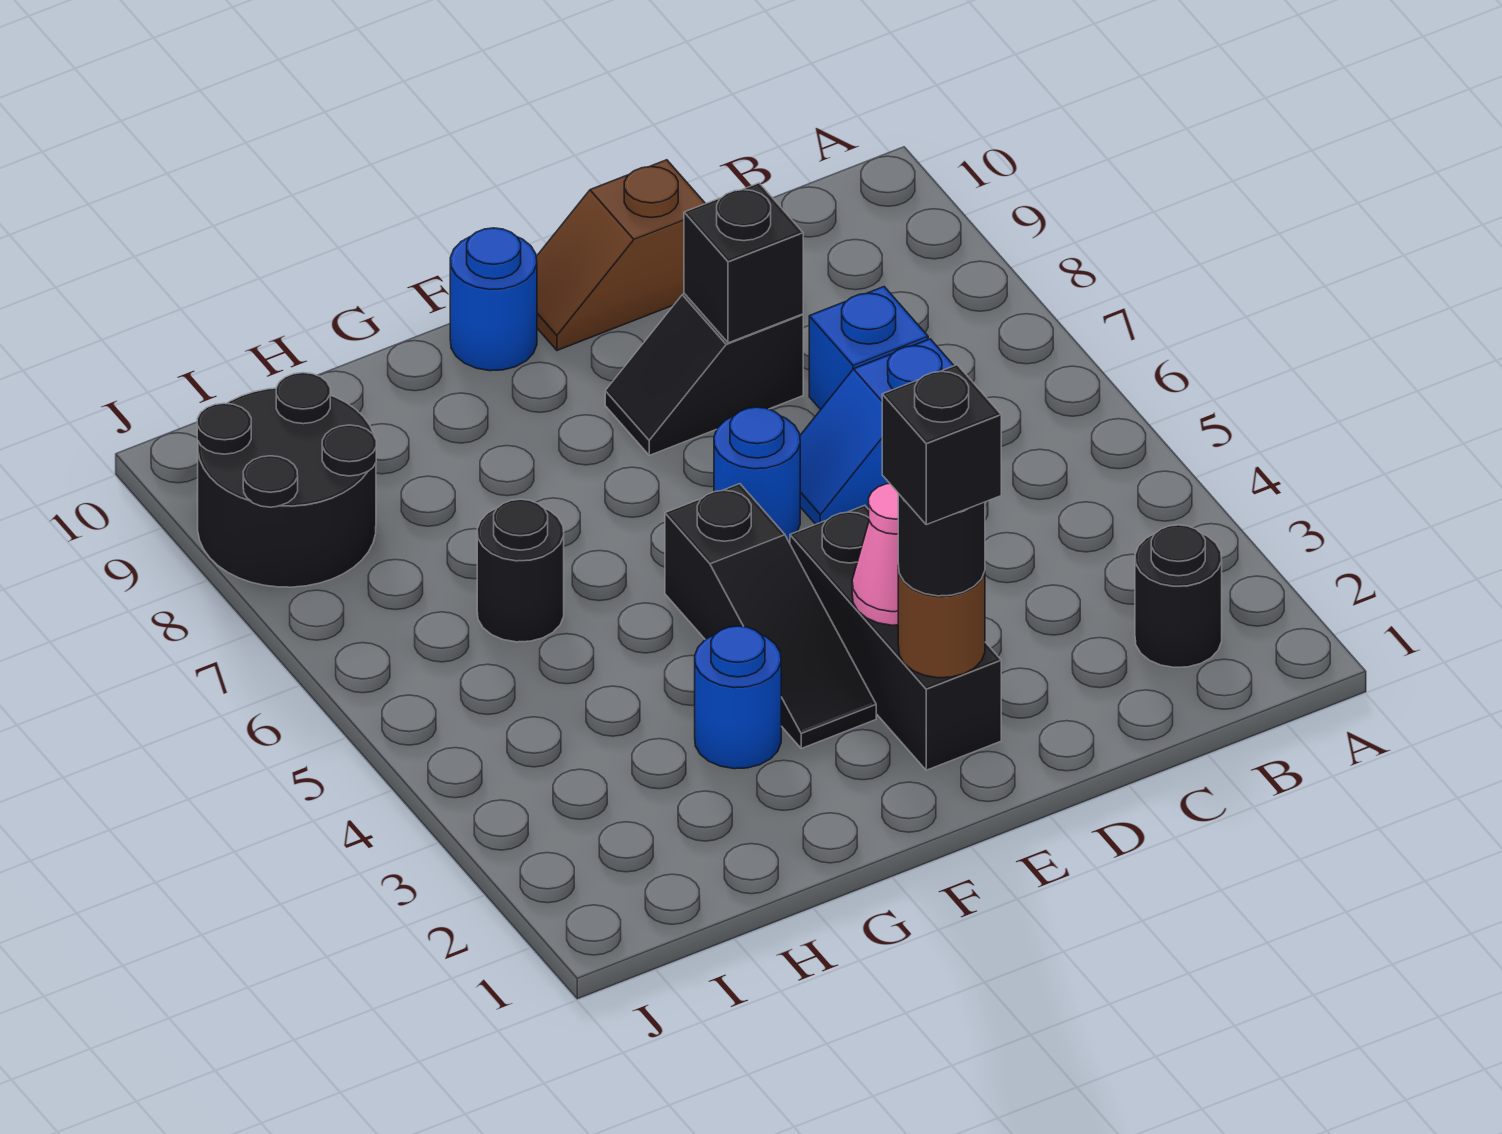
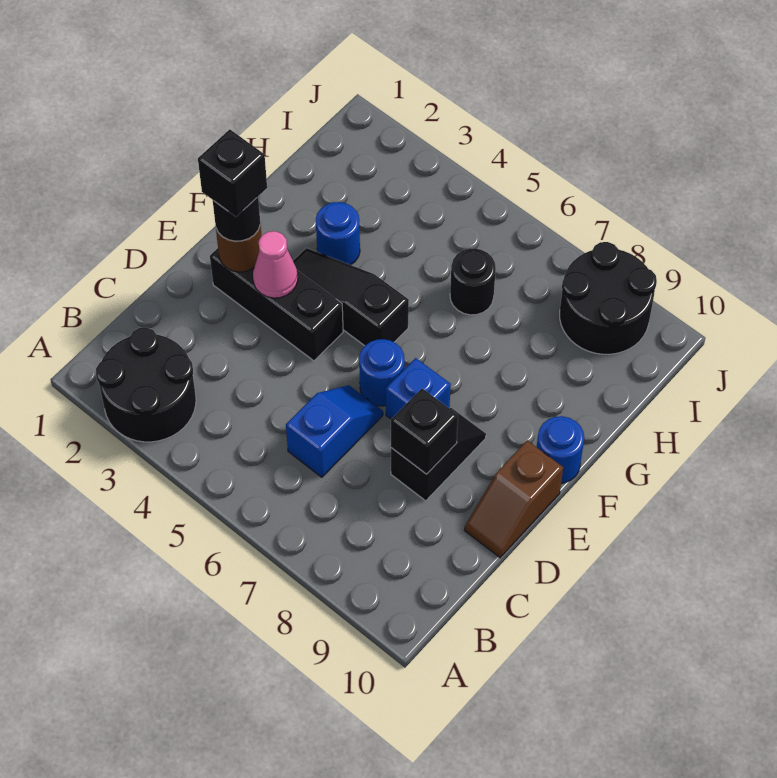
black 1x1 round brick [1135,525,1222,667] -> black 2x2 round brick [96,327,196,442]
blue 1x1 brick [809,287,928,410] -> blue 1x1 brick moved to [386,358,451,419]
brown 1x2 slope [536,160,705,350] -> brown 1x2 slope turned to [465,441,563,558]

